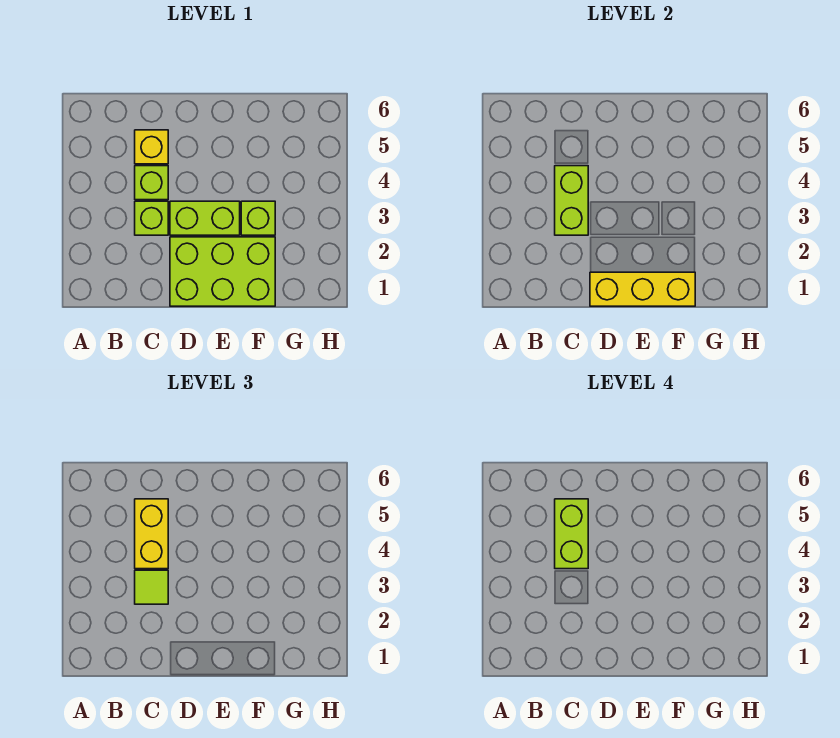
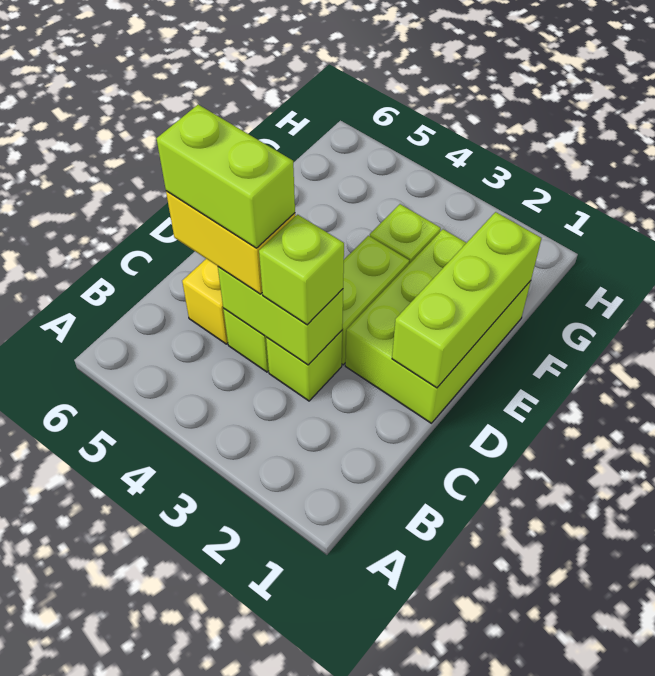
lime 1x1 tile [135,570,168,604] -> lime 1x1 brick [259,215,344,325]
yellow 1x3 brick [590,272,695,306] -> lime 1x3 brick [392,212,541,388]

